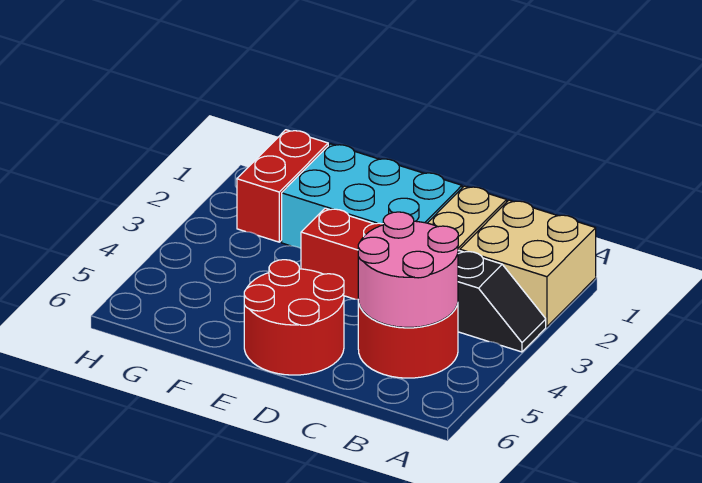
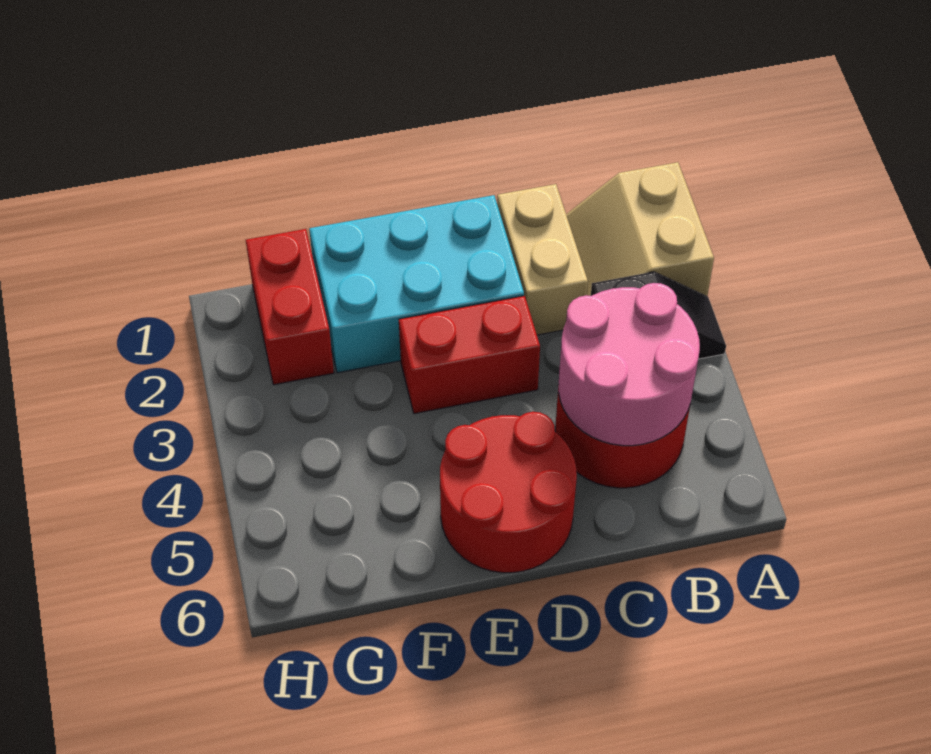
tan 2x2 brick [460,200,596,327] -> tan 2x2 slope [566,162,714,297]

